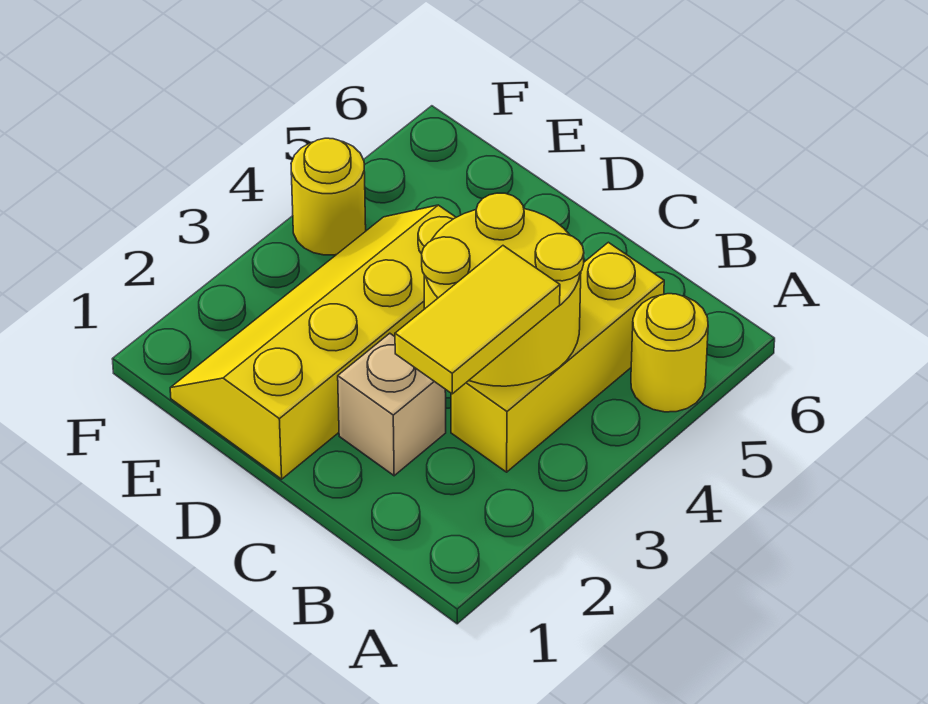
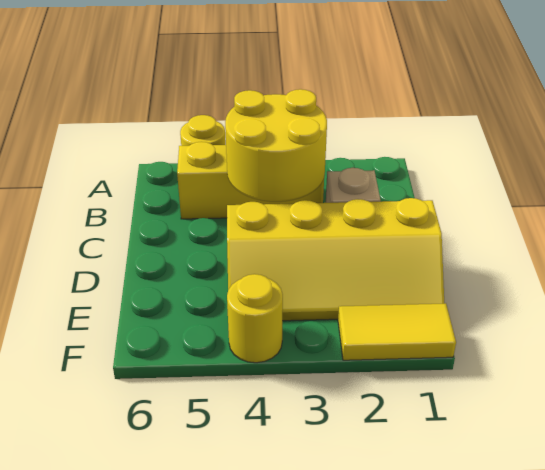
yellow 1x2 tile [395,246,560,394] -> yellow 1x2 tile moved to [338,303,456,360]

